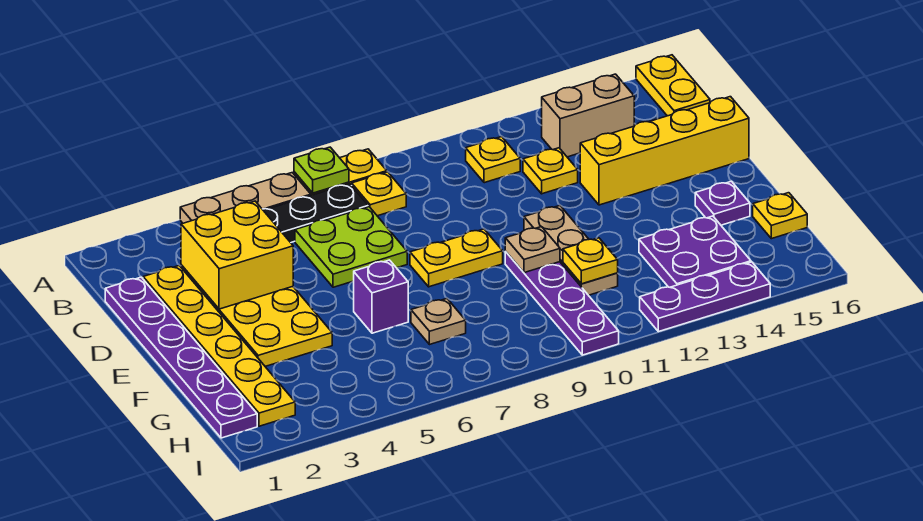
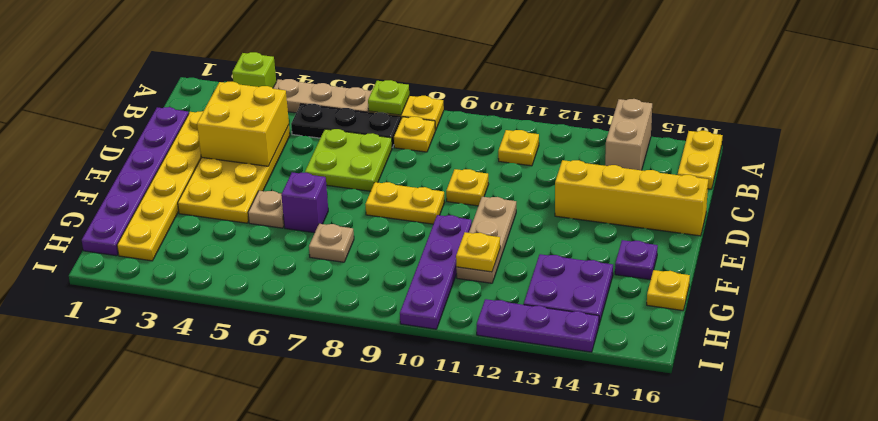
none -> lime 1x1 brick [232,52,276,88]
tan 1x2 brick [542,74,634,157] -> tan 1x2 brick turned to [605,99,652,170]
yellow 1x1 plate [523,148,578,194] -> yellow 1x1 plate moved to [446,169,489,206]
tan 1x1 plate [505,227,560,273] -> tan 1x1 plate moved to [248,191,284,228]

